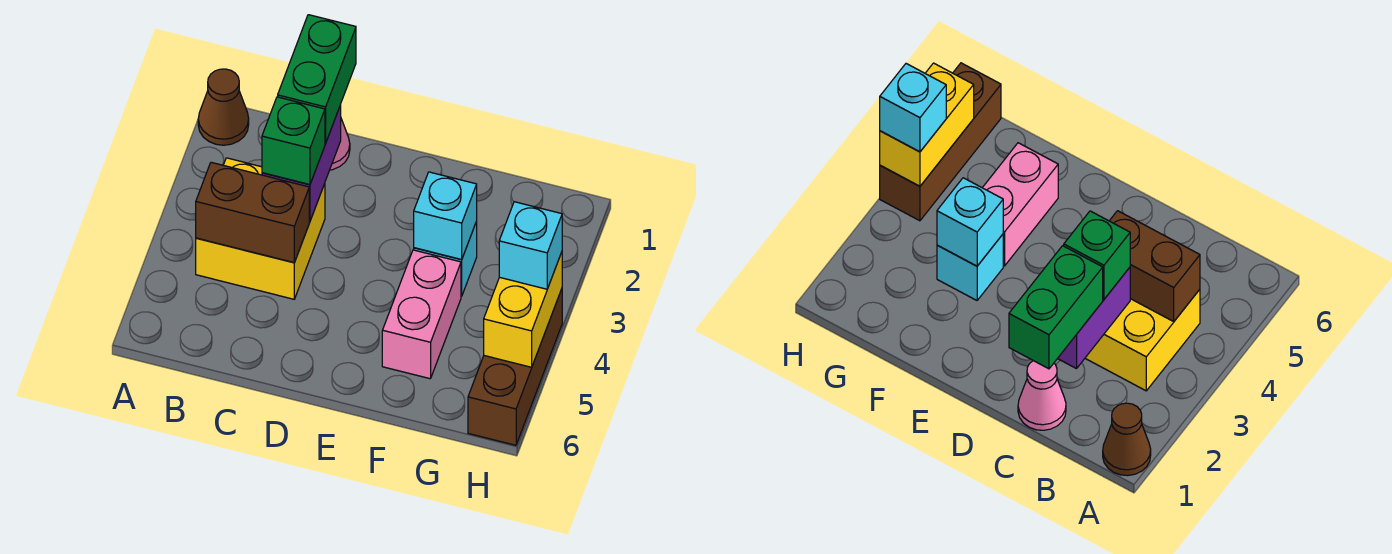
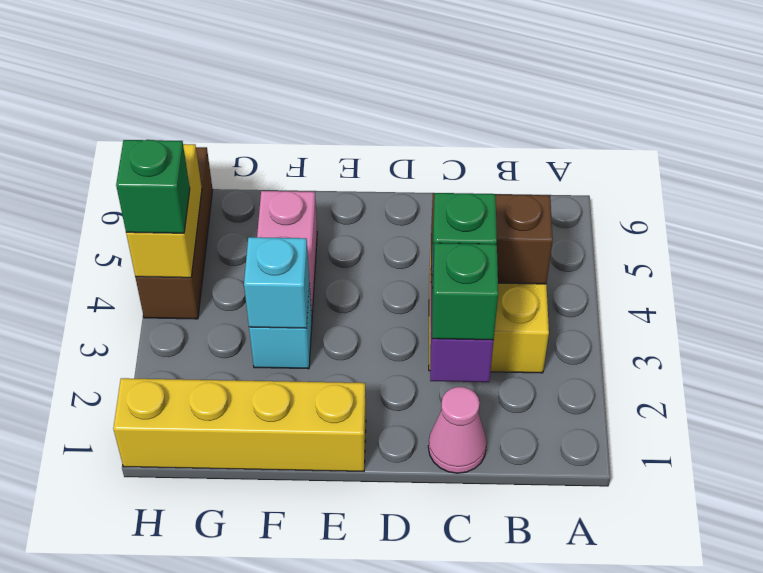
brown 1x1 cone [198,69,249,145] -> none
green 1x2 brick [278,15,356,143] -> green 1x1 brick [432,243,498,340]
none -> yellow 1x4 brick [113,378,366,471]
cyan 1x1 brick [499,202,562,289] -> green 1x1 brick [116,140,190,233]

